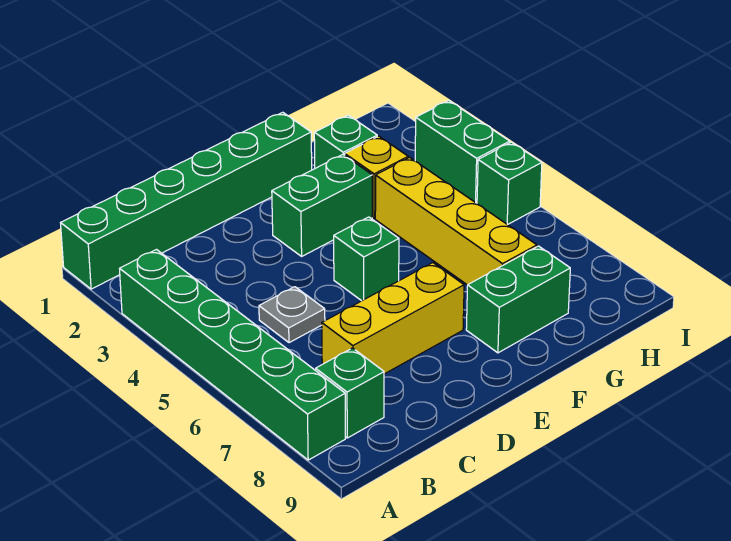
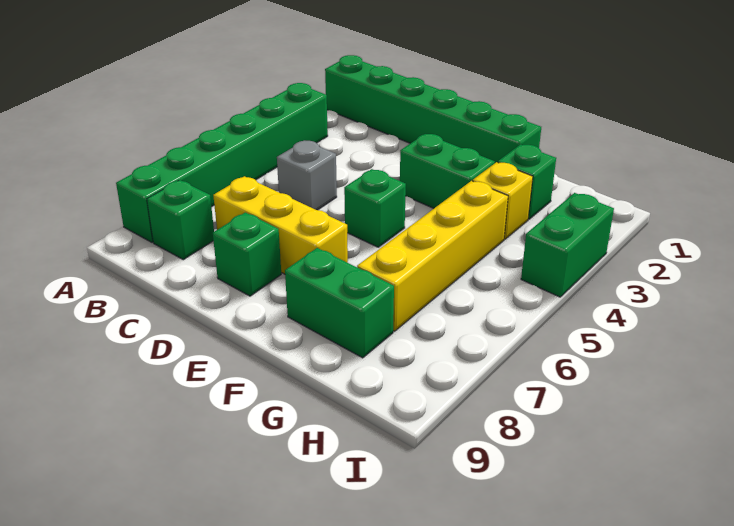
grey 1x1 plate [259,287,325,343] -> grey 1x1 brick [277,141,337,210]
green 1x1 brick [477,142,542,225] -> green 1x1 brick moved to [213,212,281,296]

